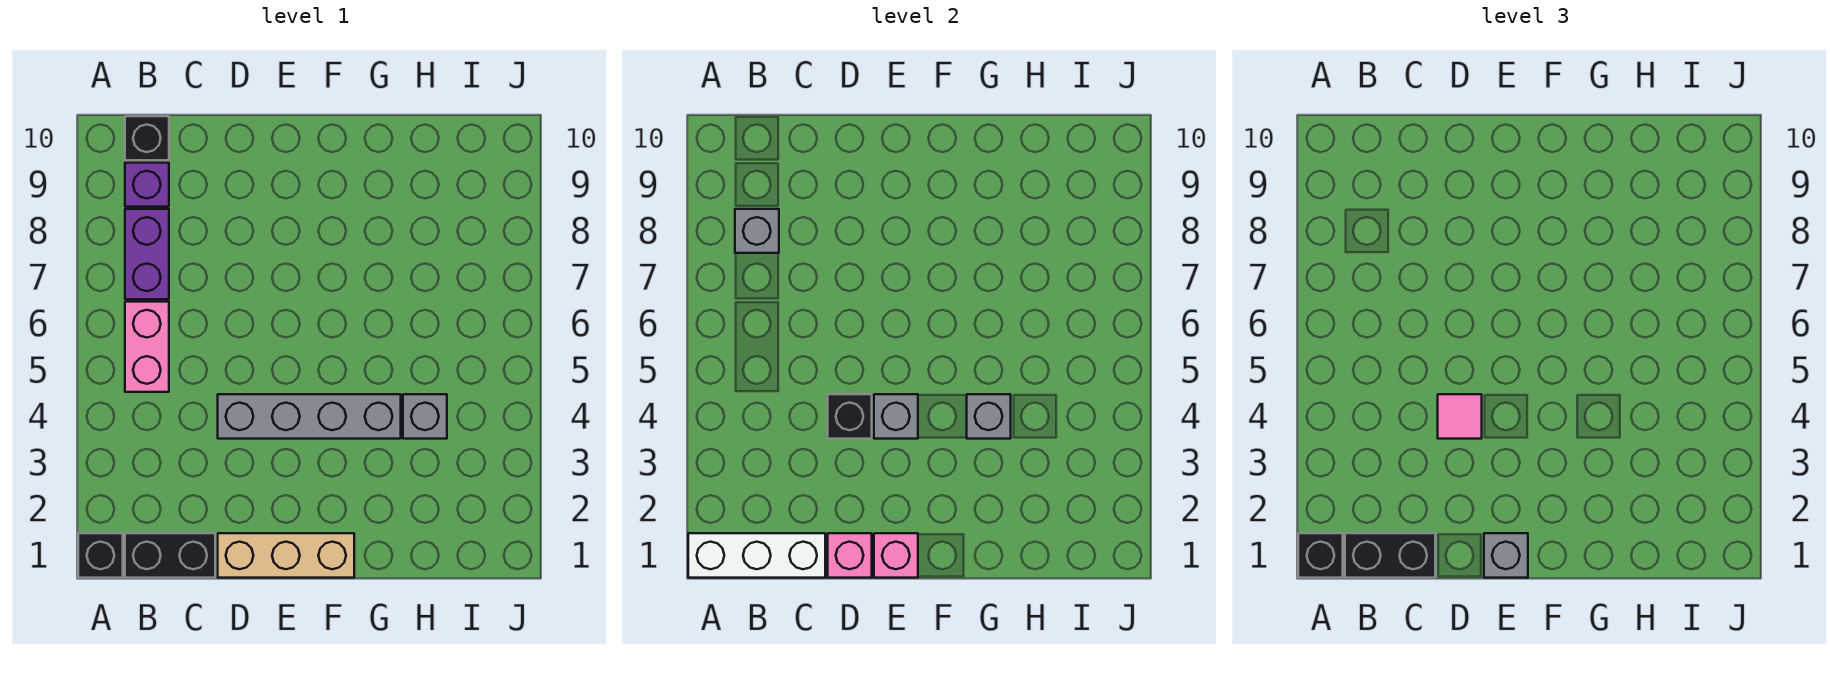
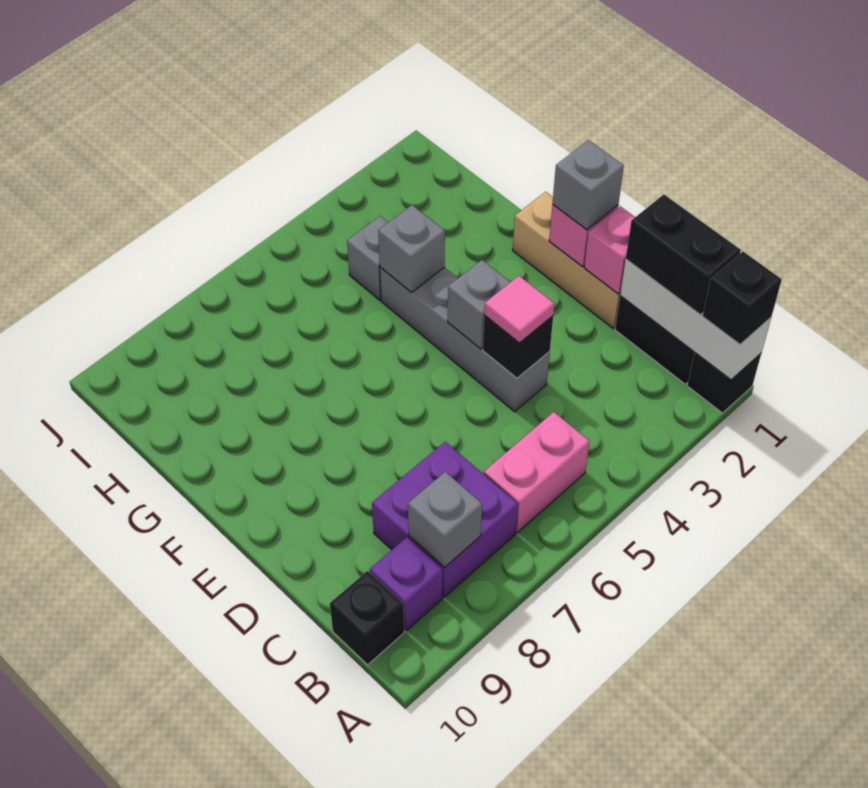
purple 1x2 brick [125,209,169,299] -> purple 2x2 brick [372,442,518,597]

